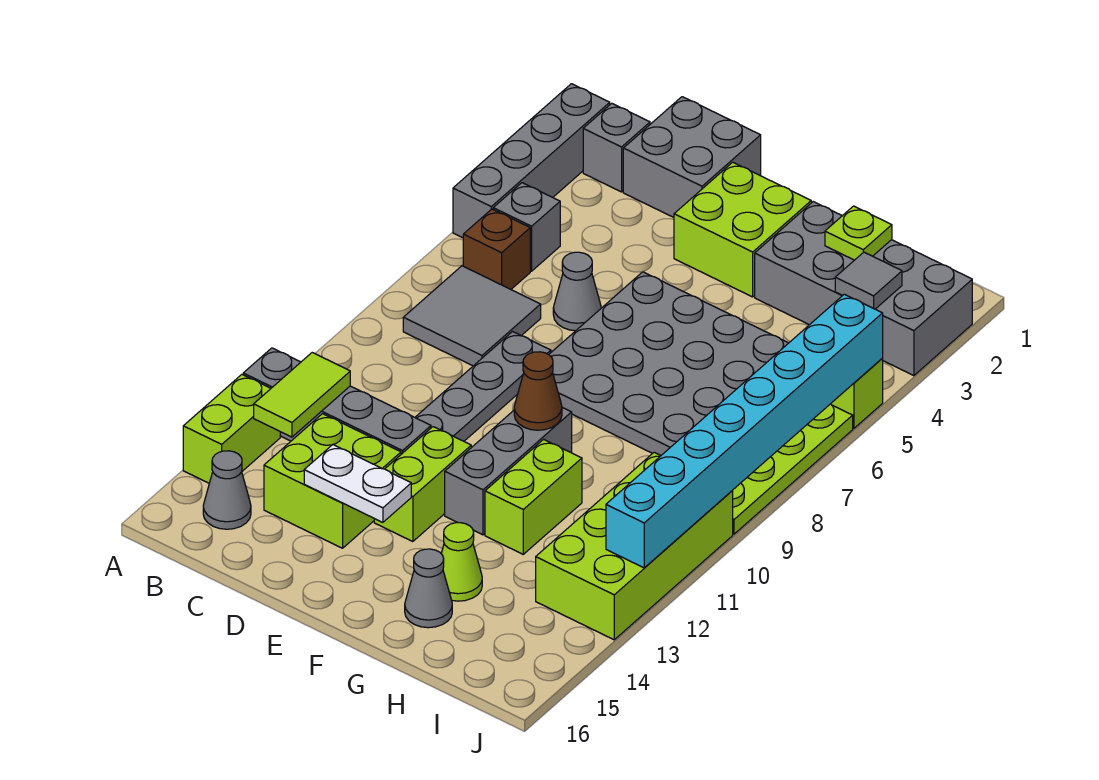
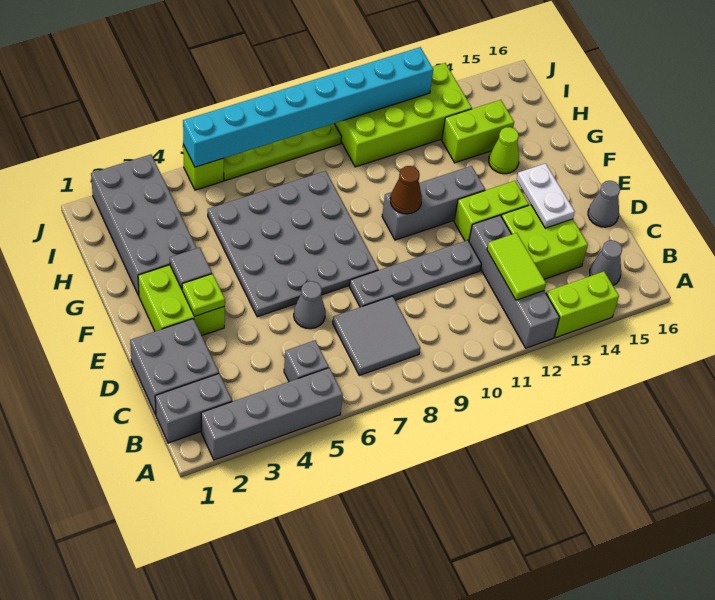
grey 1x1 brick [583,103,650,192] -> grey 1x2 brick [155,374,232,443]
brown 1x1 brick [463,209,530,289] -> none
lime 1x2 tile [254,353,350,437] -> lime 1x2 tile turned to [487,233,546,300]
lime 1x2 brick [485,439,582,554] -> lime 1x2 brick moved to [442,100,514,163]
grey 1x1 cone [405,549,452,628] -> grey 1x1 cone moved to [588,181,620,227]
lime 1x1 plate [825,206,892,260] -> lime 1x1 plate moved to [182,274,225,316]
grey 1x1 tile [835,252,902,309] -> grey 1x1 tile moved to [170,247,212,289]

